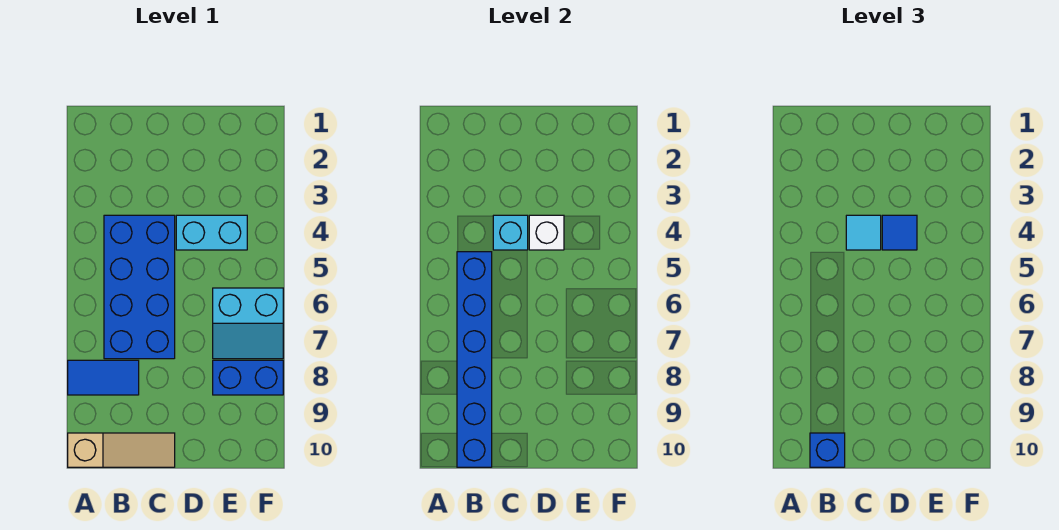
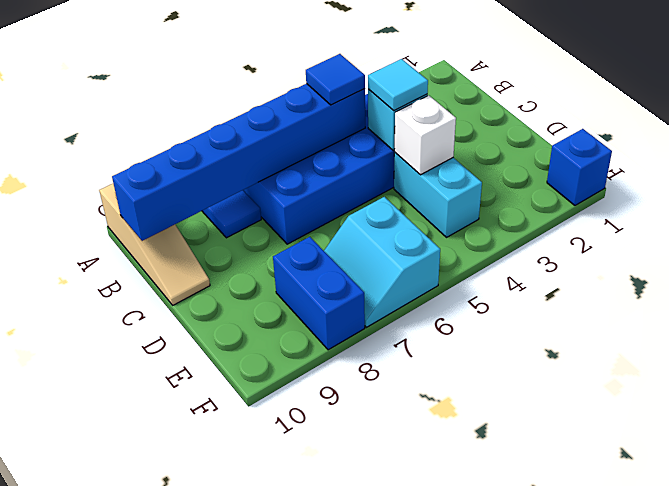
blue 1x1 brick [810,433,845,467] -> blue 1x1 brick moved to [547,129,612,205]
blue 1x1 tile [882,215,917,250] -> blue 1x1 tile moved to [306,54,365,105]

